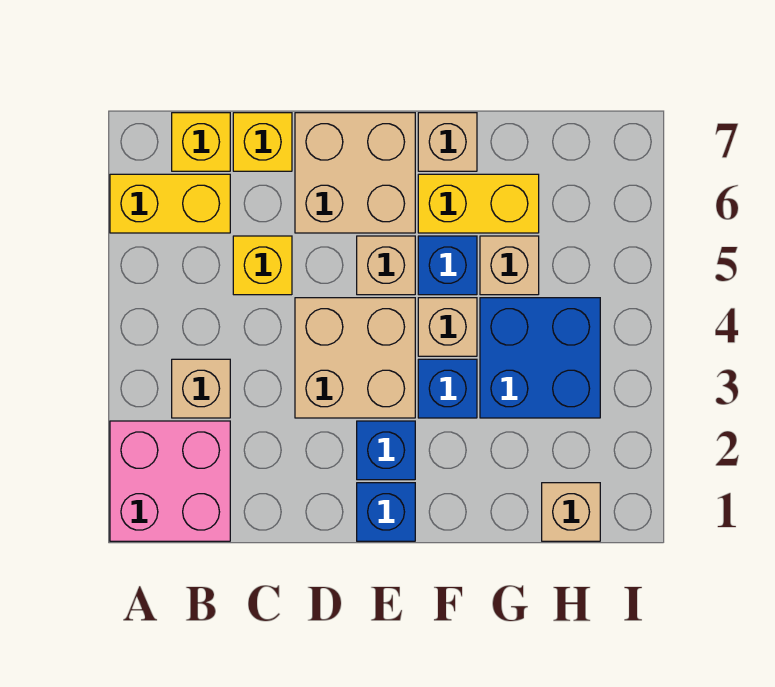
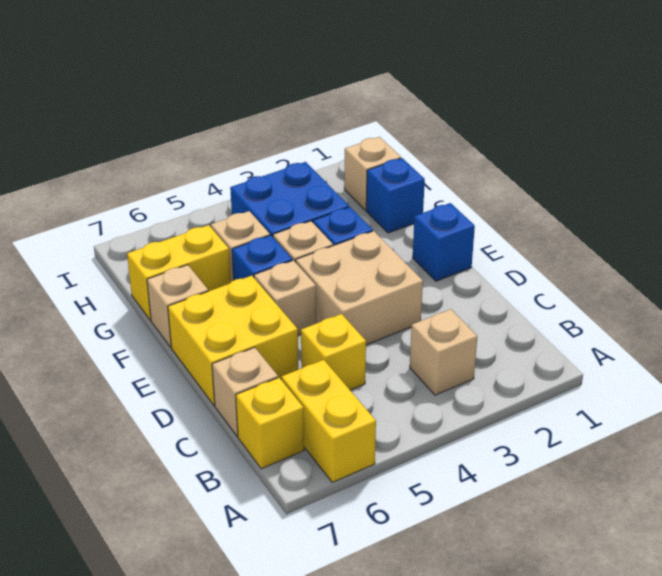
pink 2x2 brick [110,421,230,541] -> none
yellow 1x1 brick [233,113,292,171] -> tan 1x1 brick [212,347,278,436]
tan 2x2 brick [295,113,415,233] -> yellow 2x2 brick [168,276,298,405]
blue 1x1 brick [357,421,415,480] -> blue 1x1 brick moved to [366,158,425,233]
yellow 1x2 brick [418,174,539,233] -> yellow 1x2 brick turned to [127,225,231,320]

